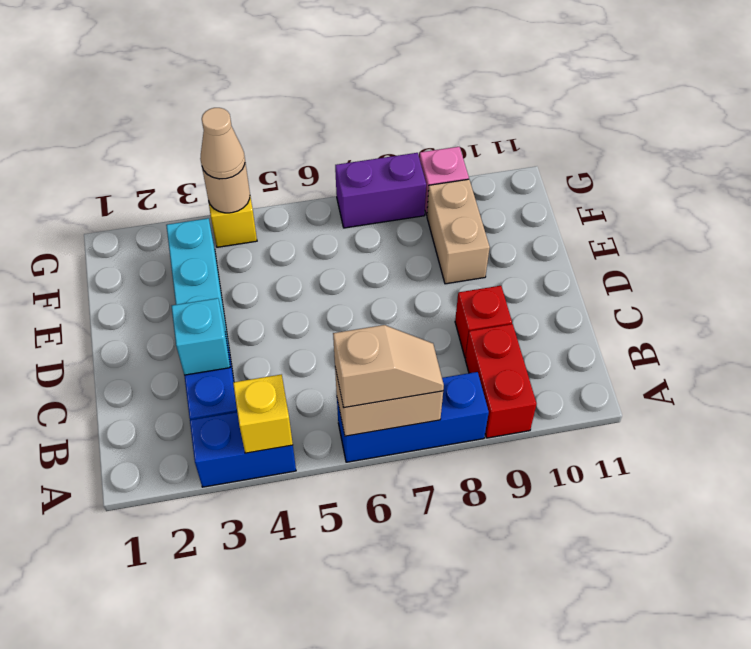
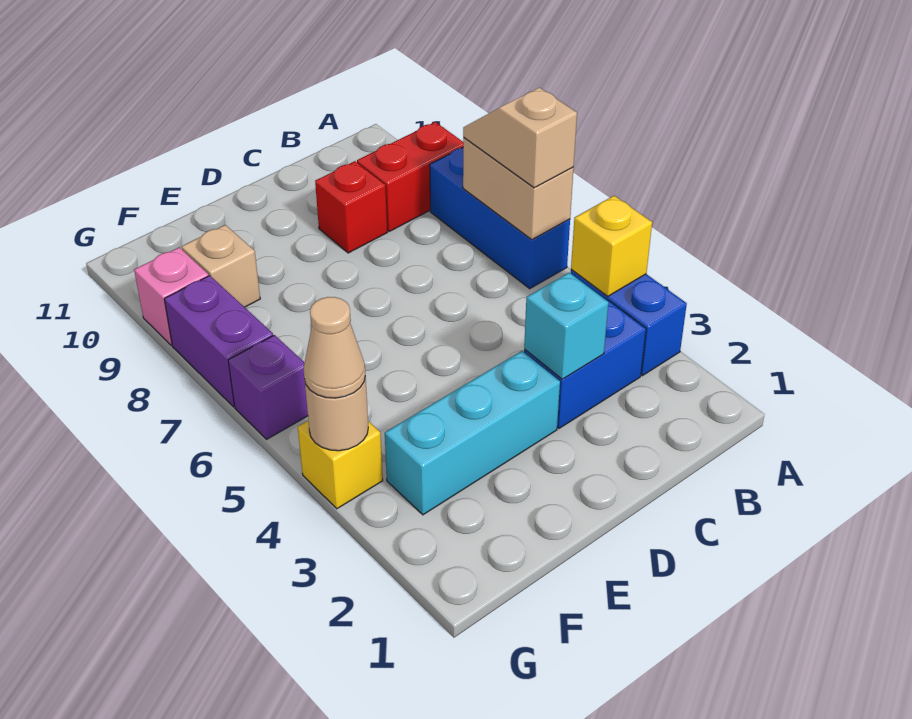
tan 1x2 brick [427,179,490,284] -> tan 1x1 brick [182,225,260,307]
none -> purple 1x1 brick [228,335,308,439]

